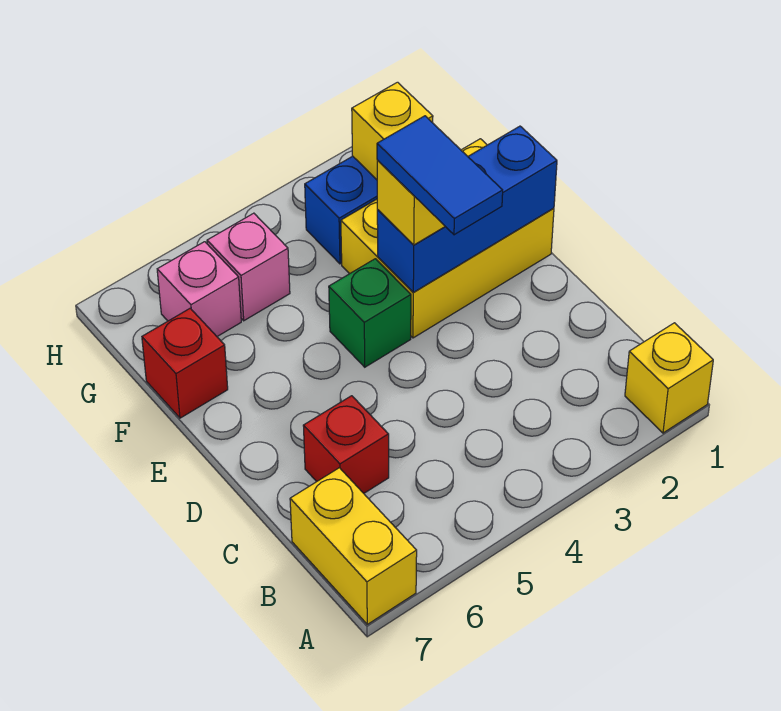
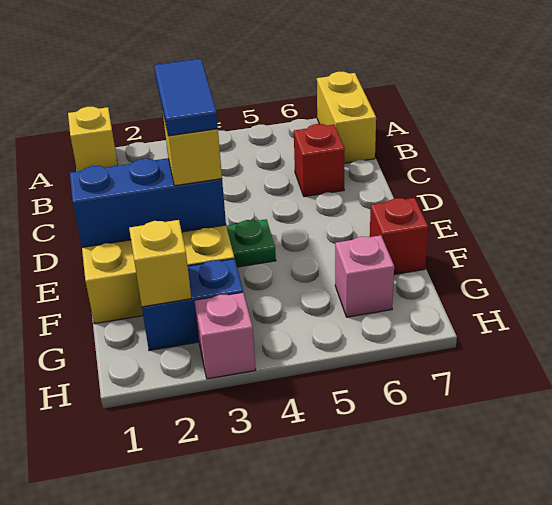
green 1x1 brick [329,259,411,367] -> green 1x1 plate [226,219,276,267]
pink 1x1 brick [207,213,290,321] -> pink 1x1 brick moved to [194,293,256,379]

